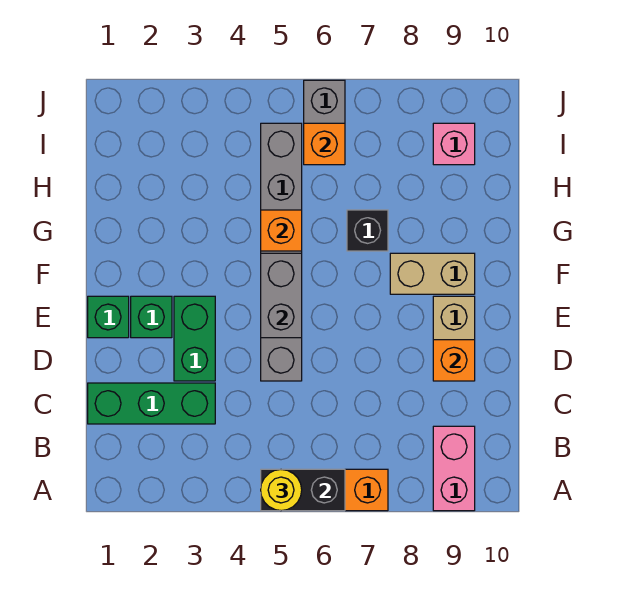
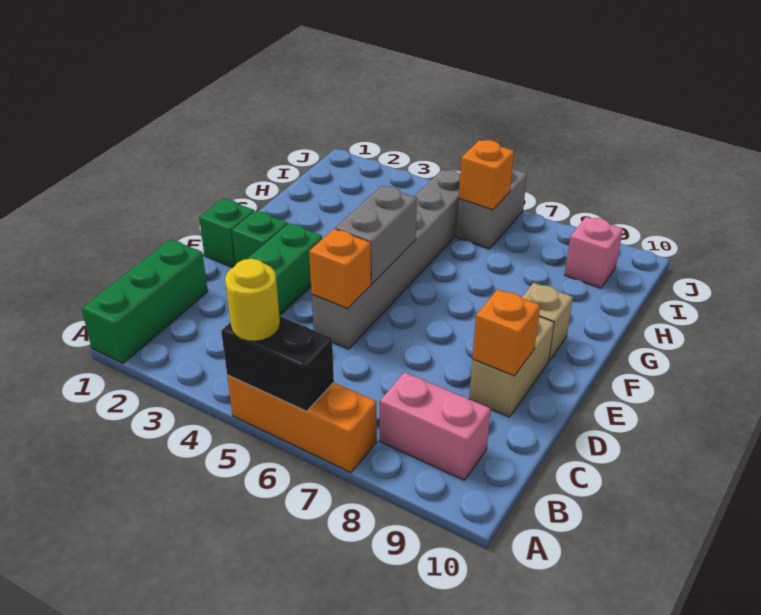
pink 1x2 brick [433,426,475,511] -> pink 1x2 brick turned to [380,372,491,480]
green 1x3 brick [88,383,215,424] -> green 1x3 brick turned to [82,239,208,363]
tan 1x2 brick [390,253,475,294] -> tan 1x1 brick [522,283,573,361]
orange 1x1 brick [261,210,302,251] -> orange 1x1 brick moved to [309,229,371,308]
black 1x1 brick [347,210,388,251] -> none

